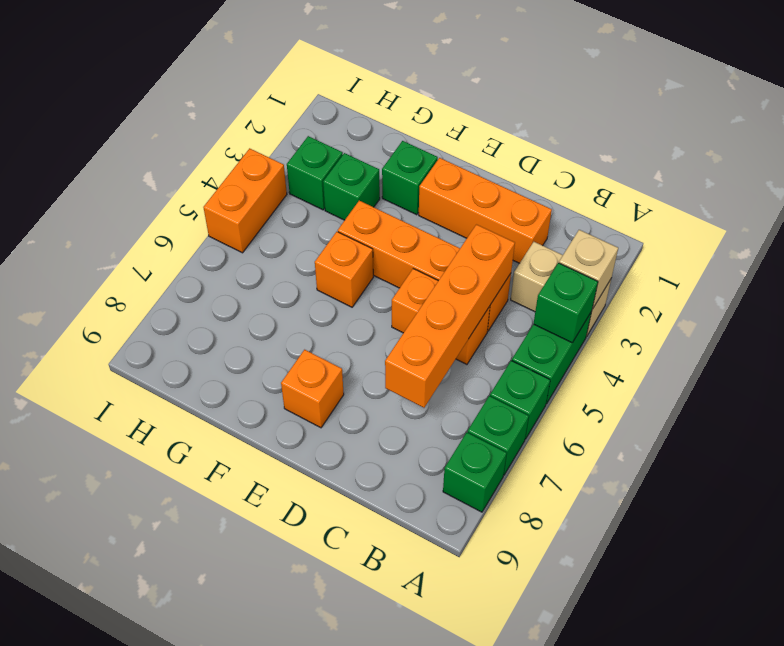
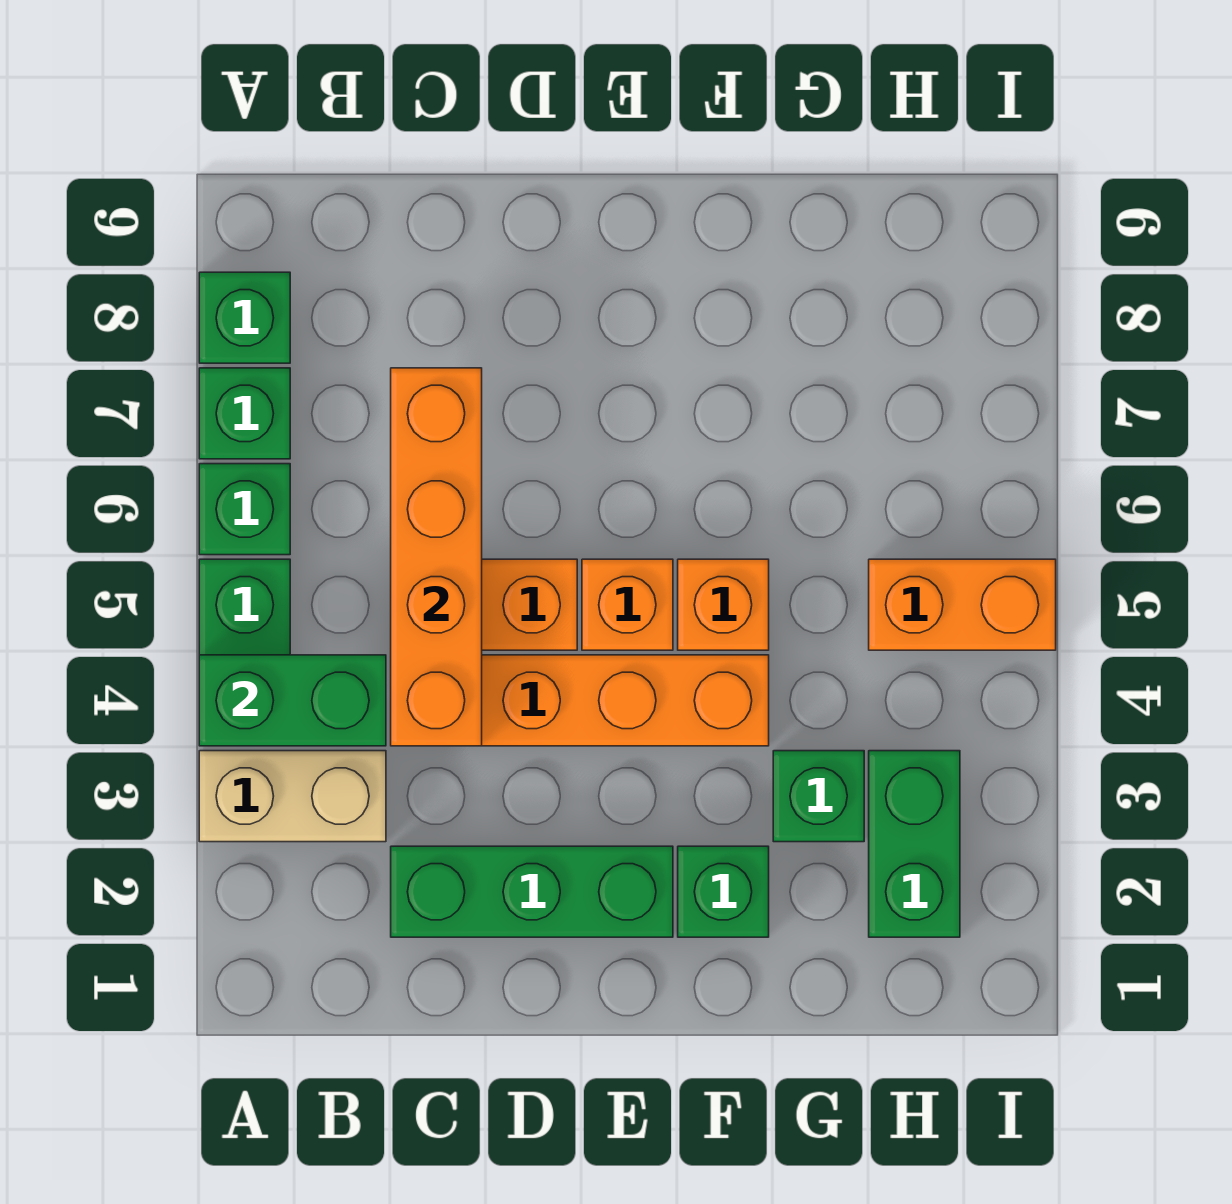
tan 1x1 brick [559,230,618,309] -> none
green 1x1 brick [534,263,598,343] -> green 1x2 brick [199,655,386,746]
orange 1x3 brick [419,158,552,263] -> green 1x3 brick [391,846,673,937]
orange 1x1 brick [281,350,344,428] -> orange 1x1 brick moved to [582,559,673,650]
green 1x1 brick [287,136,343,210] -> green 1x2 brick [869,751,960,937]
orange 1x2 brick [203,148,287,253] -> orange 1x2 brick turned to [869,559,1056,650]

